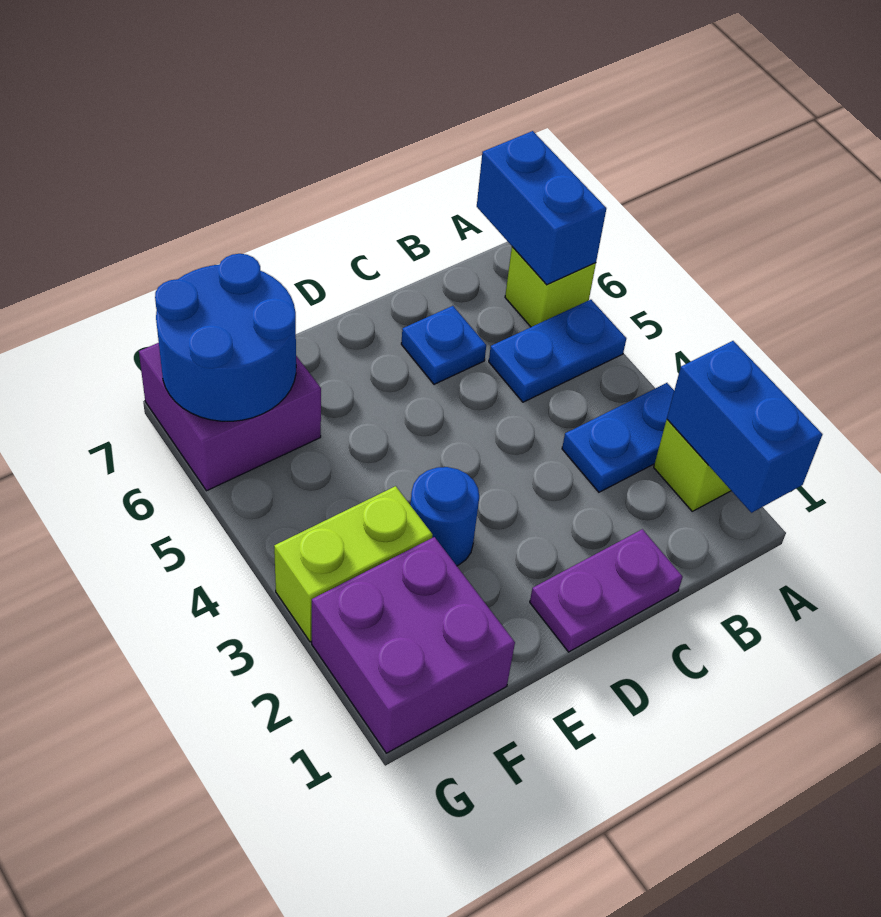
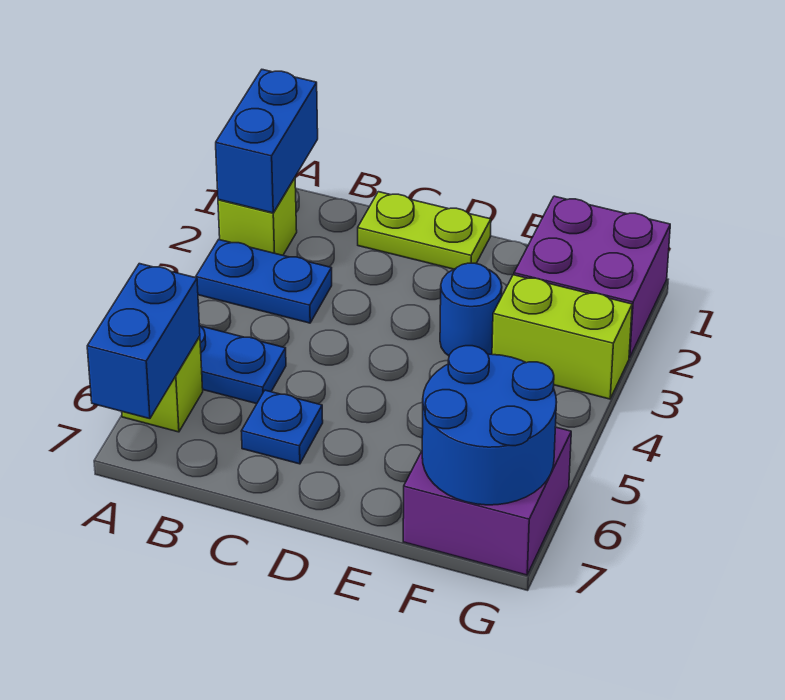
purple 1x2 plate [530,529,683,652] -> lime 1x2 plate [358,192,491,269]

